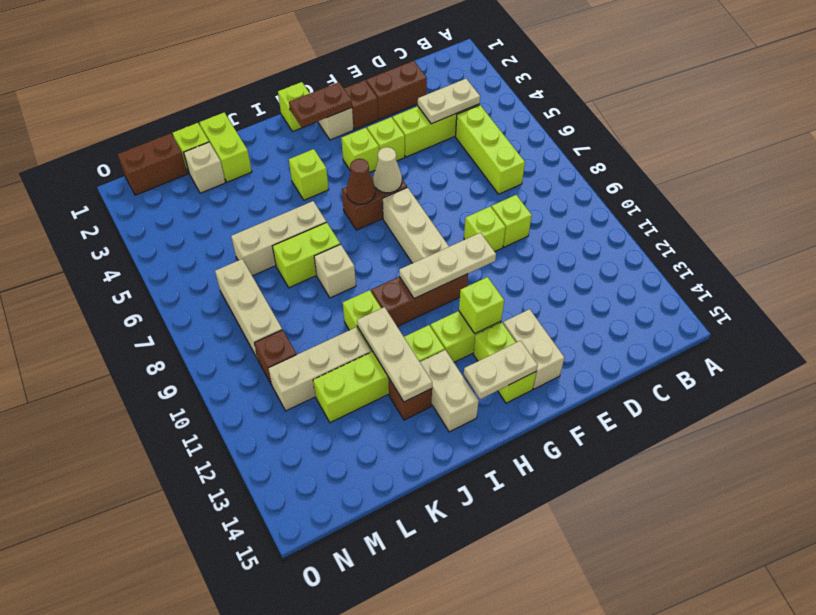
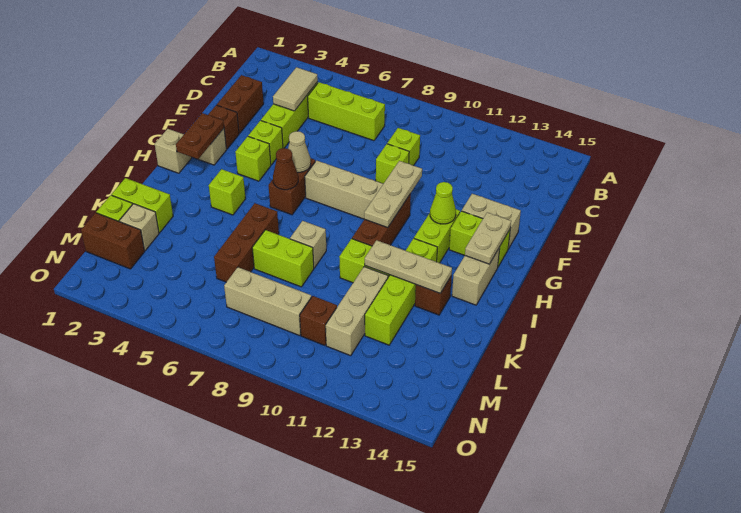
tan 1x2 plate [418,79,480,124] -> tan 1x2 tile [273,67,318,111]
lime 1x1 brick [459,277,504,333] -> lime 1x1 cone [430,182,456,224]
lime 1x1 brick [278,82,310,132] -> tan 1x1 brick [155,129,192,173]
tan 1x2 brick [420,350,479,432] -> tan 1x2 brick turned to [452,247,500,305]
tan 1x3 brick [231,201,326,276] -> brown 1x3 brick [214,203,279,282]
lime 1x2 brick [273,222,340,288] -> lime 1x2 brick turned to [252,230,314,287]
brown 1x2 brick [118,133,188,195] -> brown 1x2 brick turned to [81,213,145,269]

